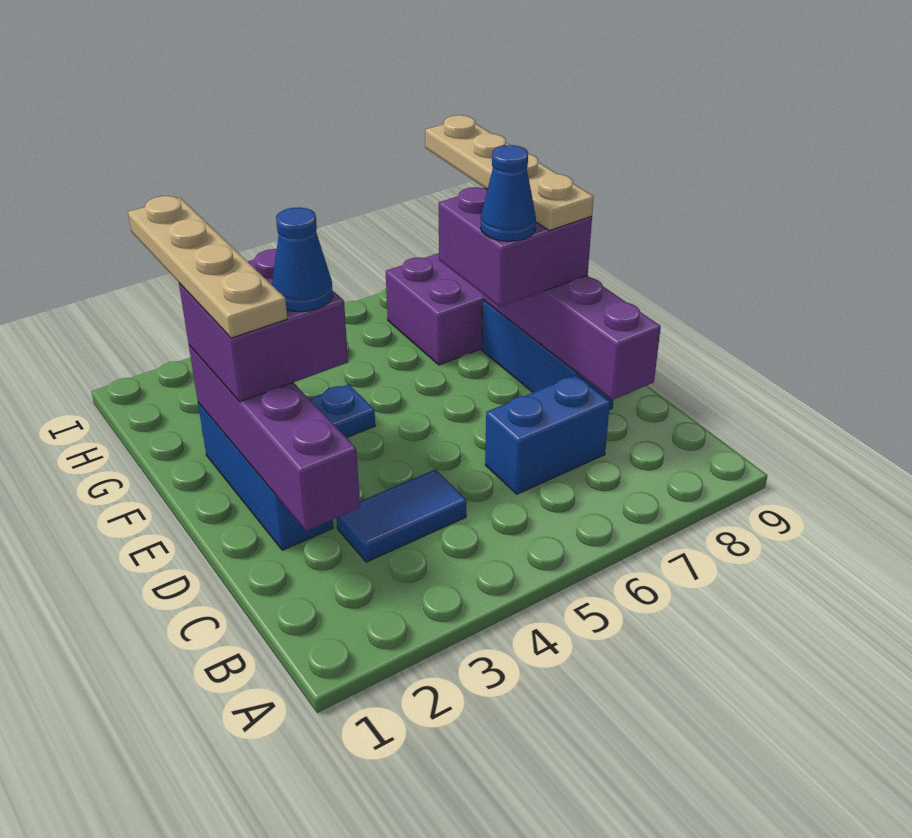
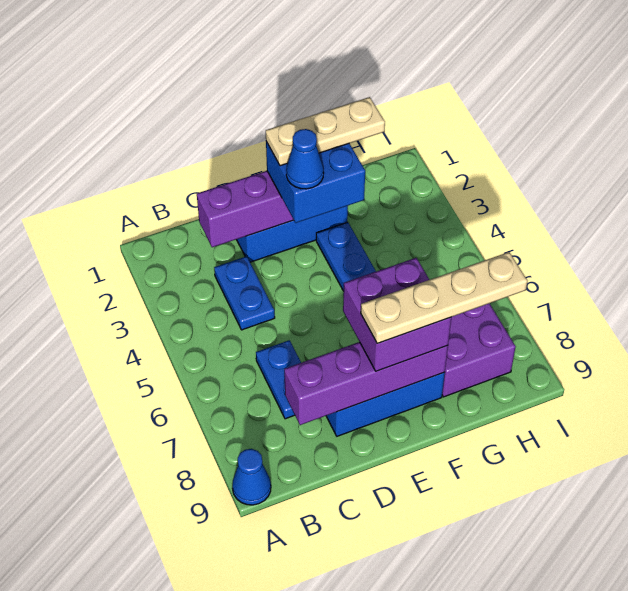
blue 1x2 tile [336,469,466,562] -> blue 1x2 plate [214,256,275,330]
blue 1x2 brick [485,375,610,494] -> blue 1x2 plate [256,340,301,419]
purple 2x2 brick [179,249,348,402] -> blue 2x2 brick [266,142,365,223]
tan 1x4 plate [128,196,287,338] -> tan 1x3 plate [266,97,385,166]
blue 1x1 cone [481,145,536,241] -> blue 1x1 cone moved to [232,449,271,505]

